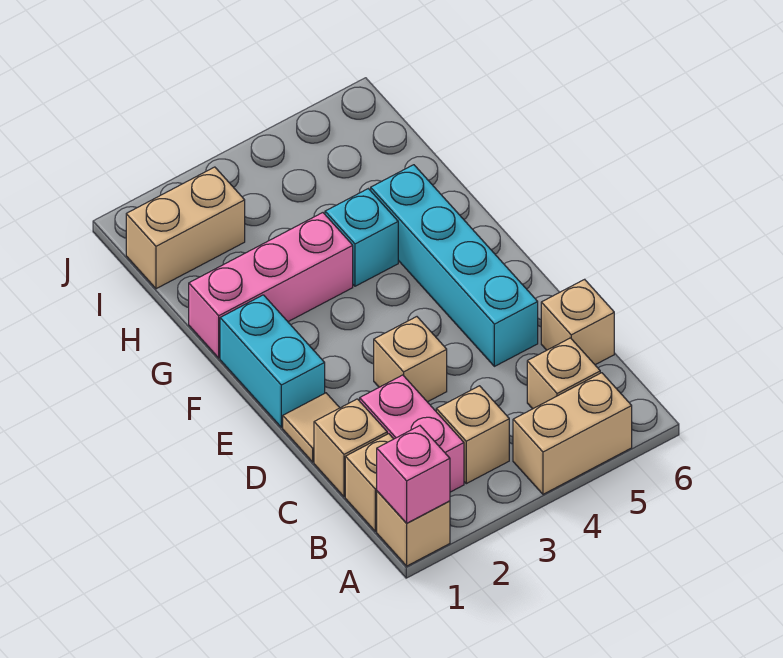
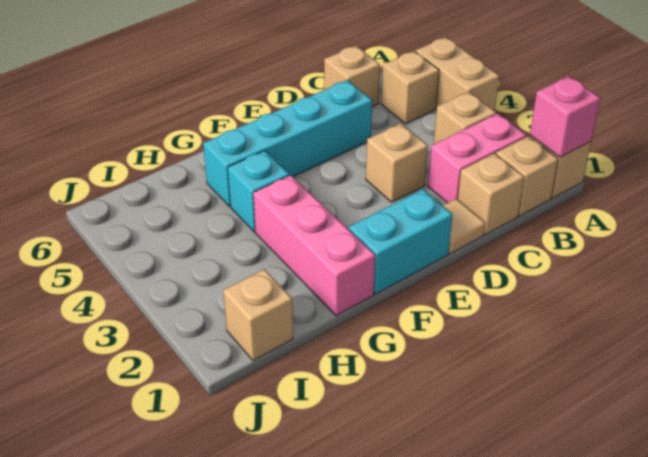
tan 1x2 brick [126,167,245,289] -> tan 1x1 brick [223,269,293,361]

